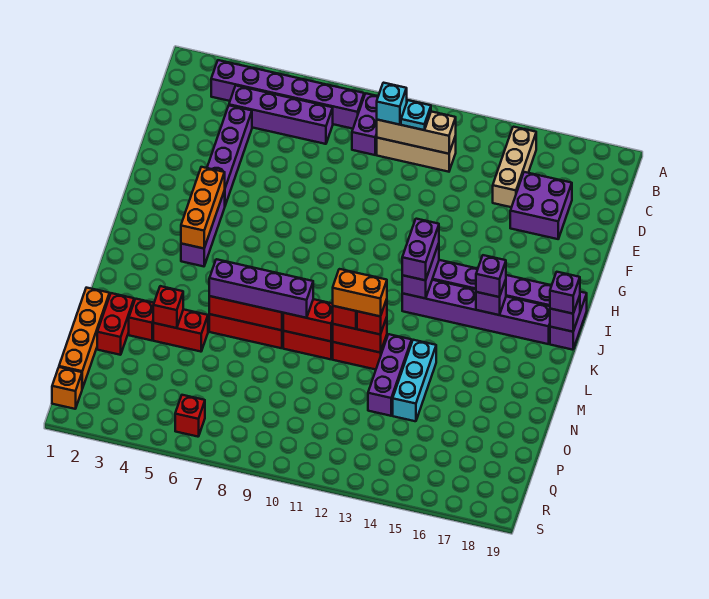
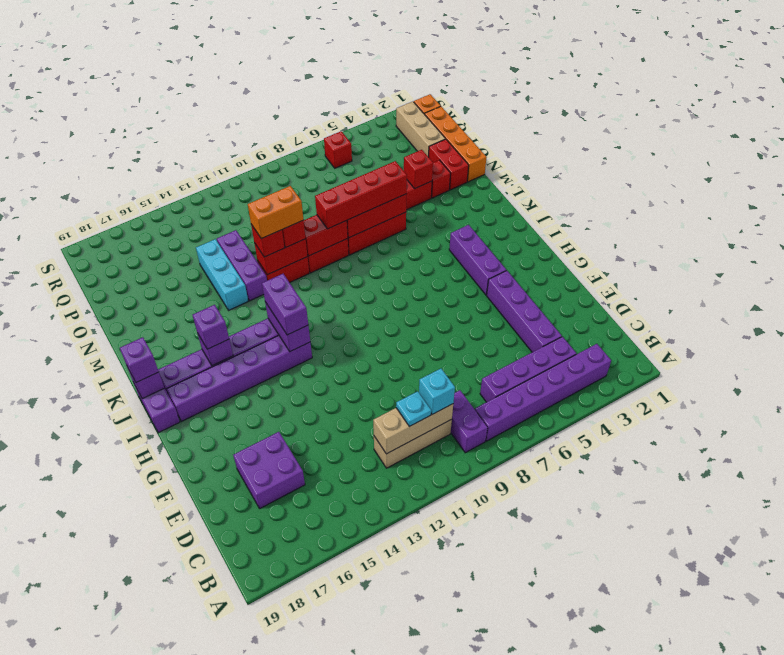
tan 1x3 brick [493,127,536,207] -> tan 1x3 brick moved to [396,102,445,157]
orange 1x3 brick [181,167,225,248] -> none
purple 1x4 brick [209,259,313,318] -> red 1x4 brick [315,161,407,229]

